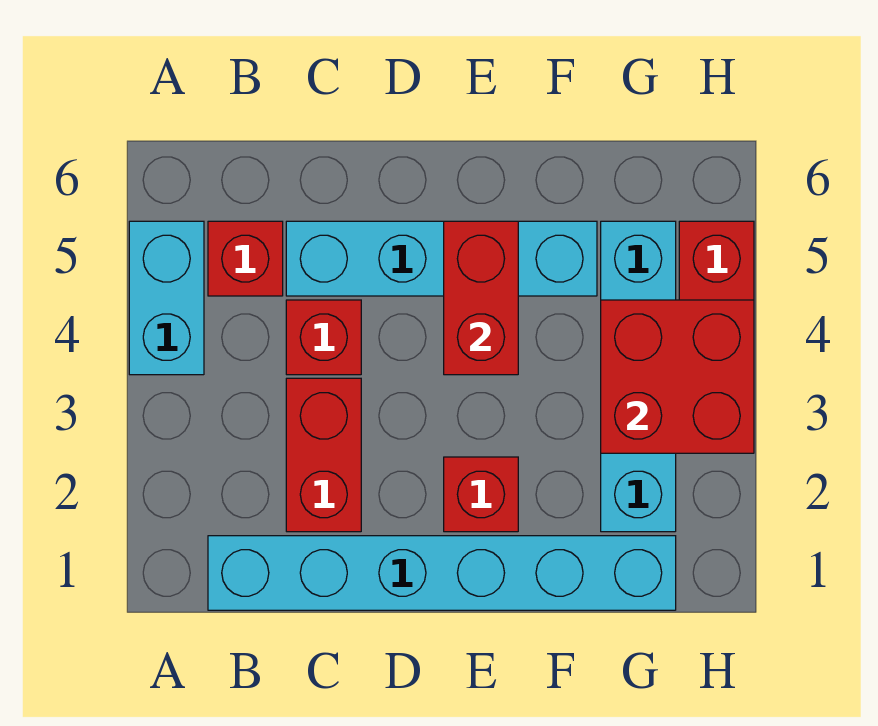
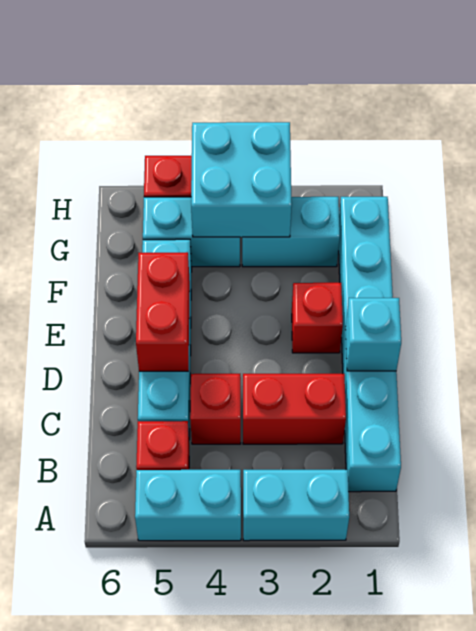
none -> cyan 1x2 brick [243,470,349,541]
none -> cyan 1x1 brick [345,298,401,371]
red 1x2 brick [444,221,518,375] -> red 1x2 brick turned to [136,252,190,371]
red 2x2 brick [601,300,754,453] -> cyan 2x2 brick [191,122,292,237]

